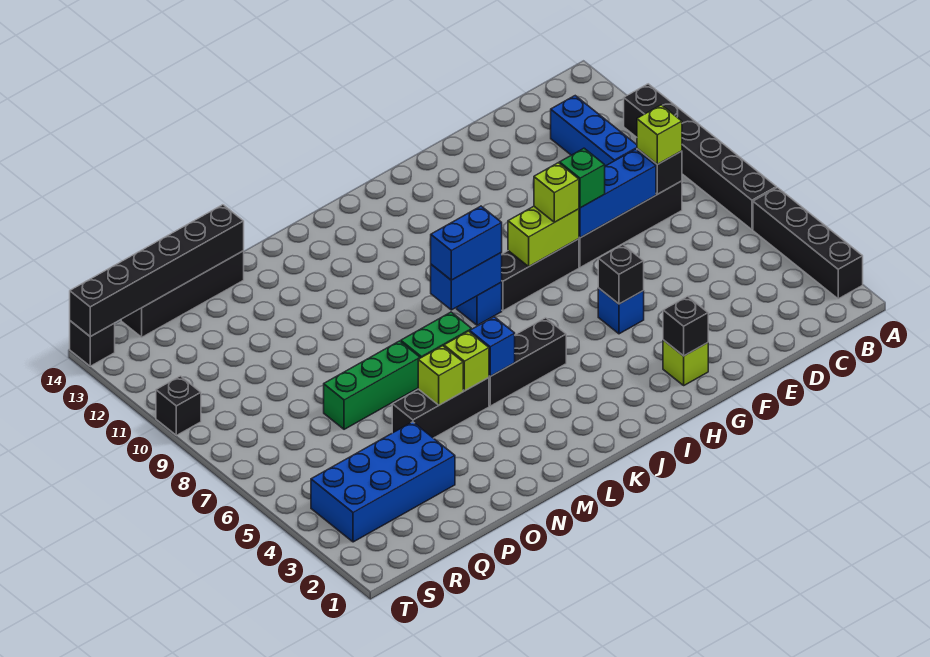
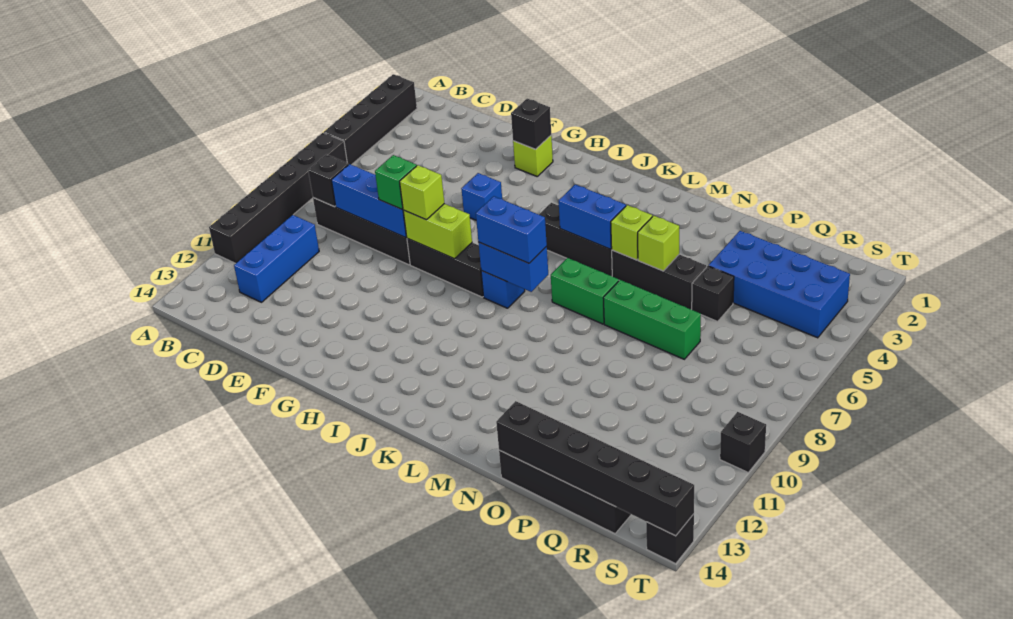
lime 1x1 brick [637,105,682,164] -> none
black 1x1 brick [598,245,644,304] -> black 1x1 brick moved to [692,266,734,321]
blue 1x1 brick [470,317,515,376] -> blue 1x2 brick [559,185,626,249]

